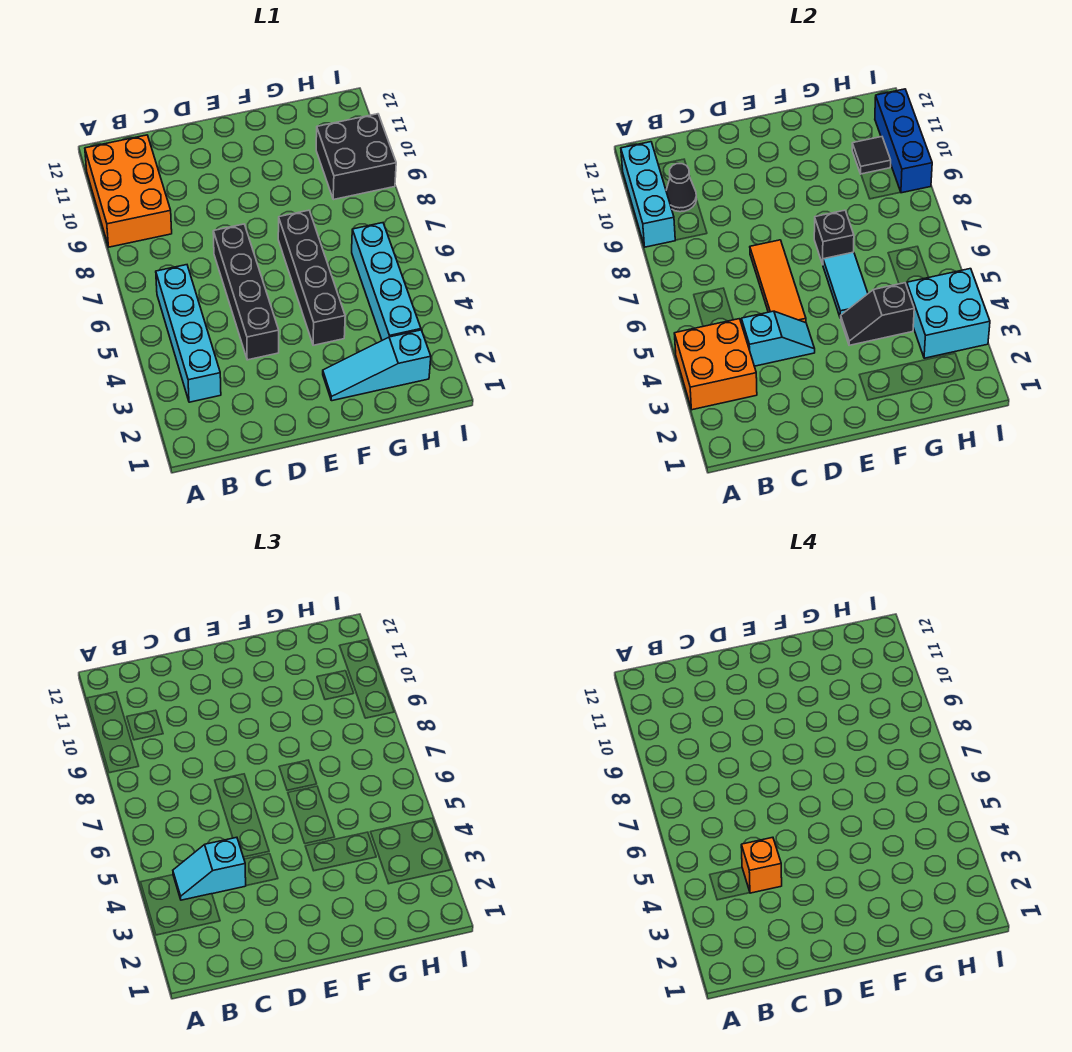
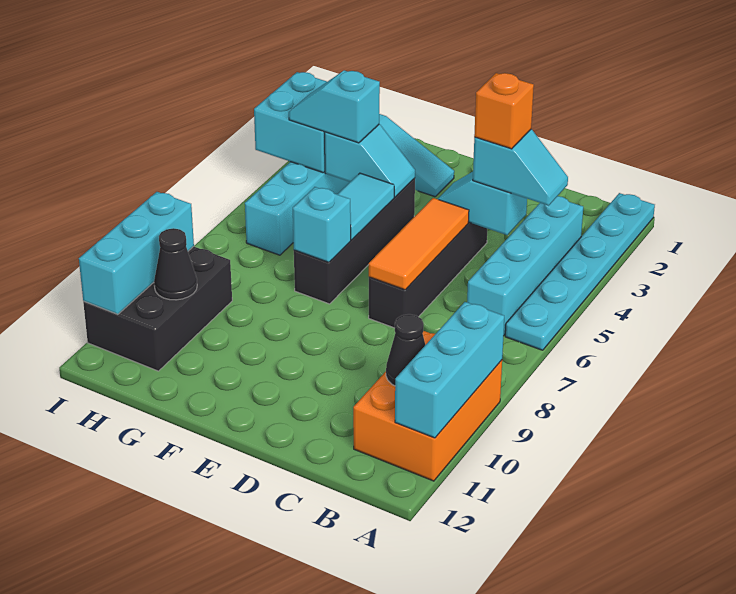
none -> cyan 1x6 plate [505,193,655,350]
orange 2x2 brick [674,319,757,410] -> none
black 1x2 slope [841,283,914,345] -> cyan 1x2 slope [325,124,415,197]
black 1x1 brick [814,210,854,264] -> cyan 1x1 brick [293,187,351,262]
none -> cyan 1x2 slope [289,70,380,143]
black 2x2 brick [316,114,396,200] -> black 2x3 brick [83,247,232,371]
black 1x1 tile [852,137,891,174] -> black 1x1 cone [154,228,197,300]
blue 1x3 brick [875,89,932,193] -> cyan 1x3 brick [79,192,194,315]

